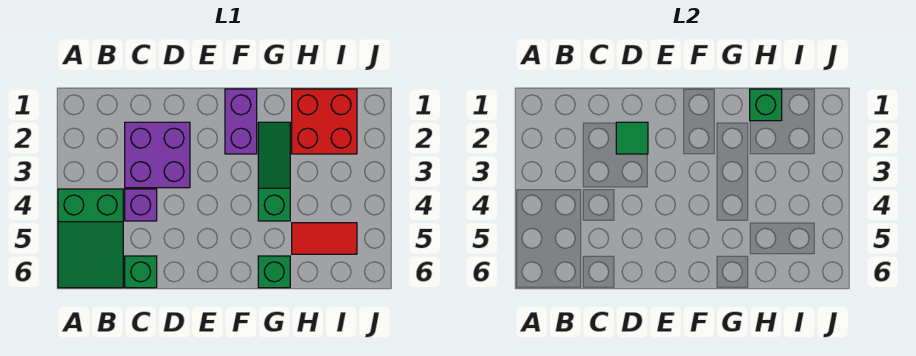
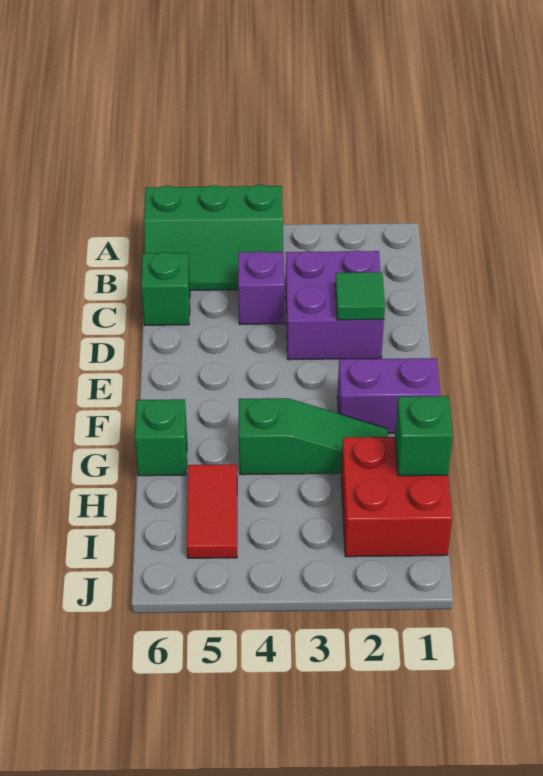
green 2x3 slope [58,189,123,288] -> green 2x3 slope turned to [144,185,283,290]

